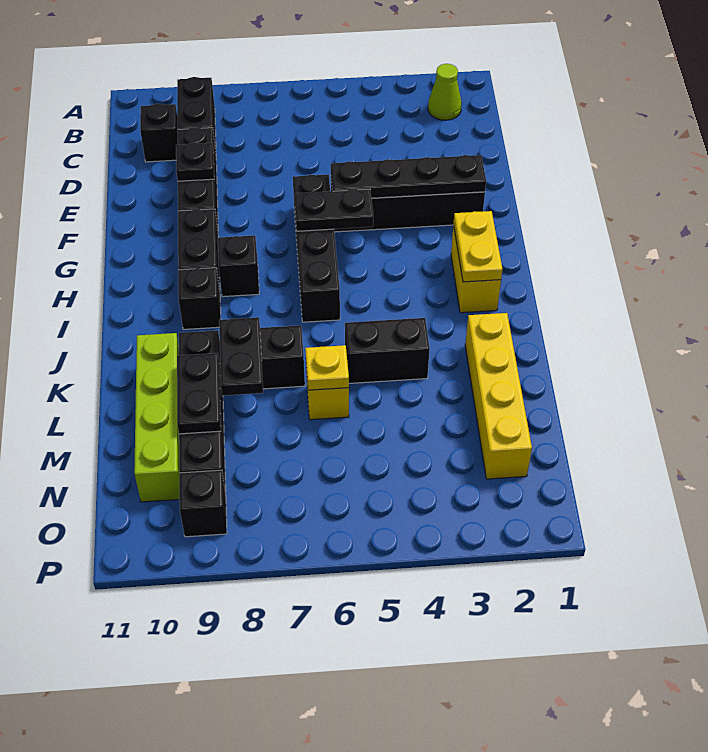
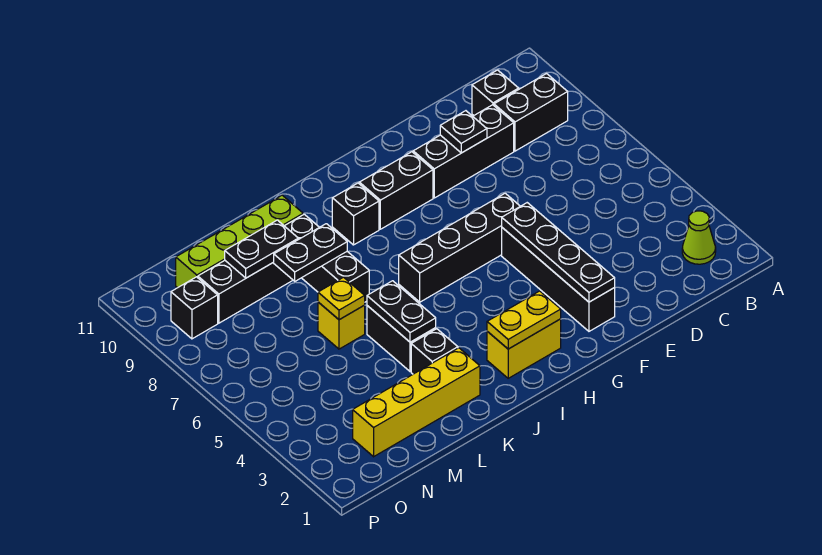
black 1x2 plate [294,189,373,231] -> black 1x2 plate moved to [367,281,436,342]
black 1x1 brick [218,235,259,297] -> black 1x1 brick moved to [411,329,458,374]

